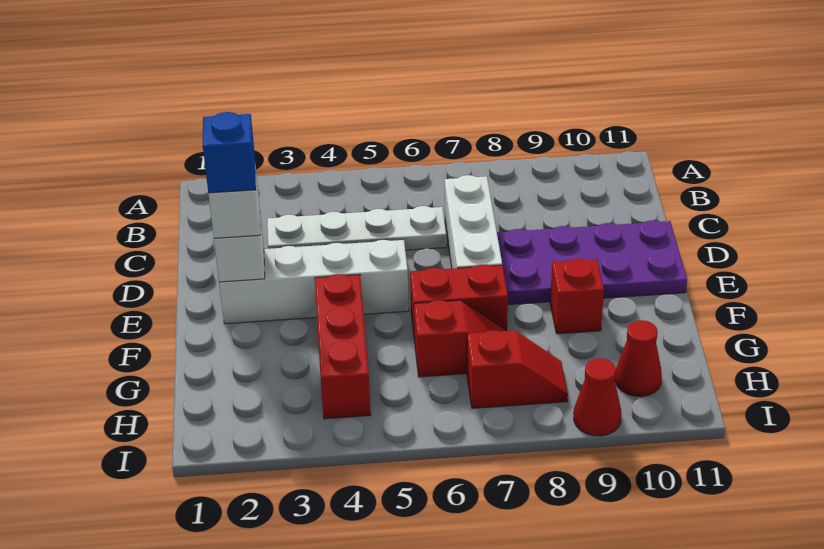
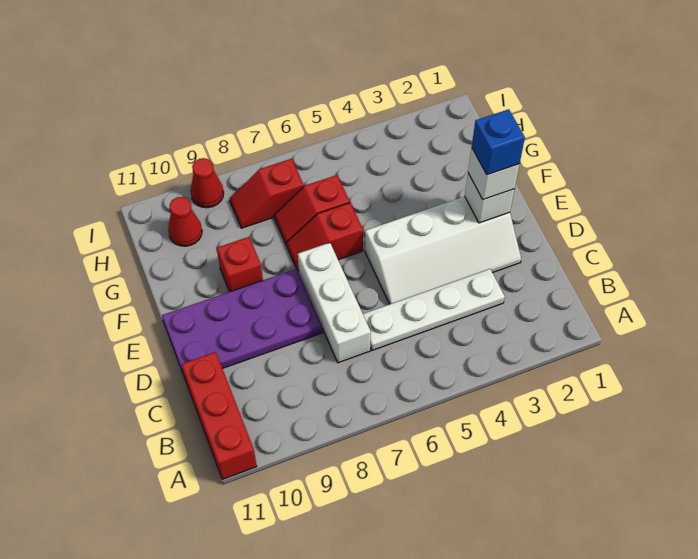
red 1x3 brick [315,274,371,419] -> red 1x3 brick moved to [182,352,257,479]
red 1x2 brick [410,265,508,342] -> red 1x2 slope [286,203,363,272]

